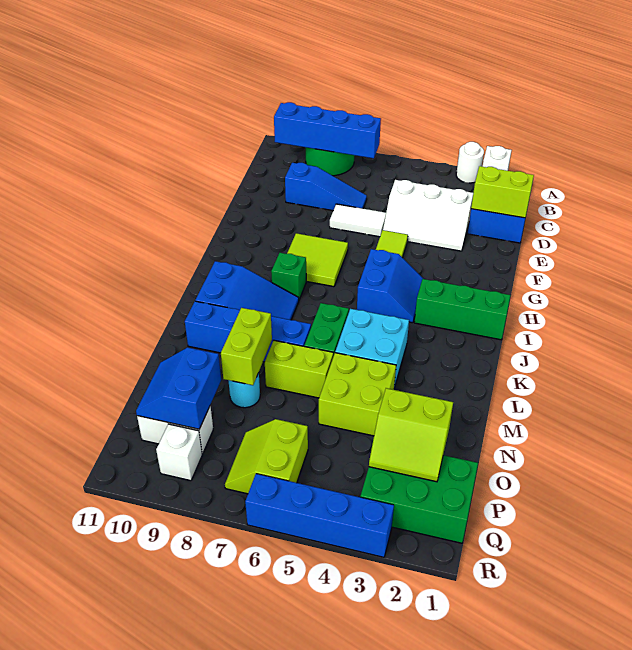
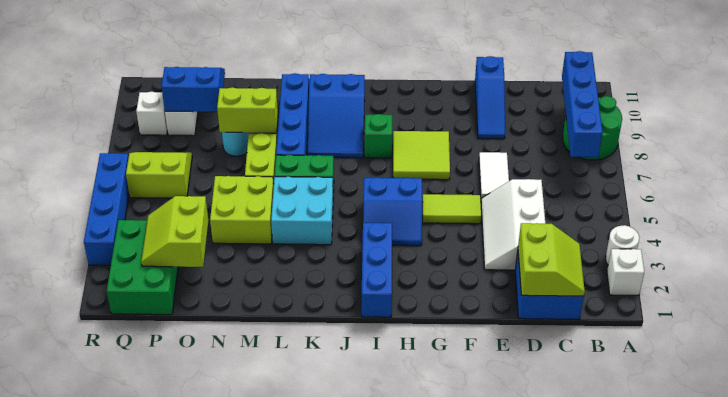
blue 1x3 slope [285,163,367,210] -> blue 1x3 slope moved to [475,56,505,139]
green 1x3 brick [414,279,510,340] -> blue 1x3 brick [362,223,392,317]

